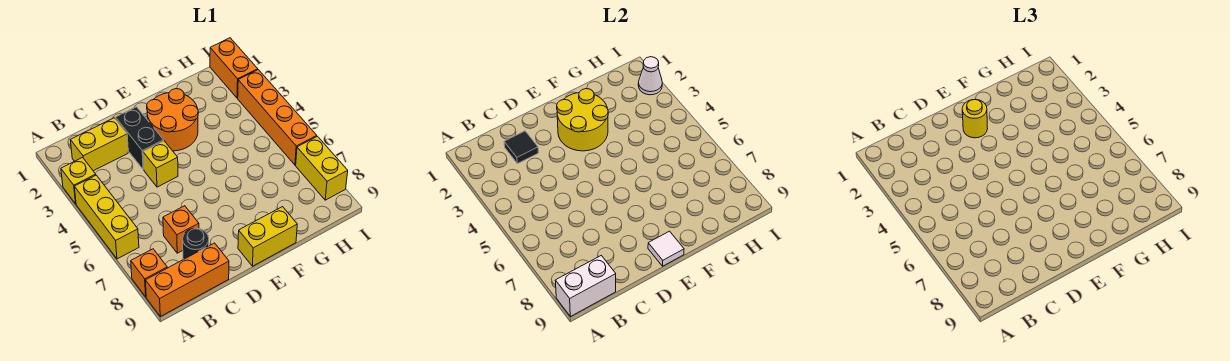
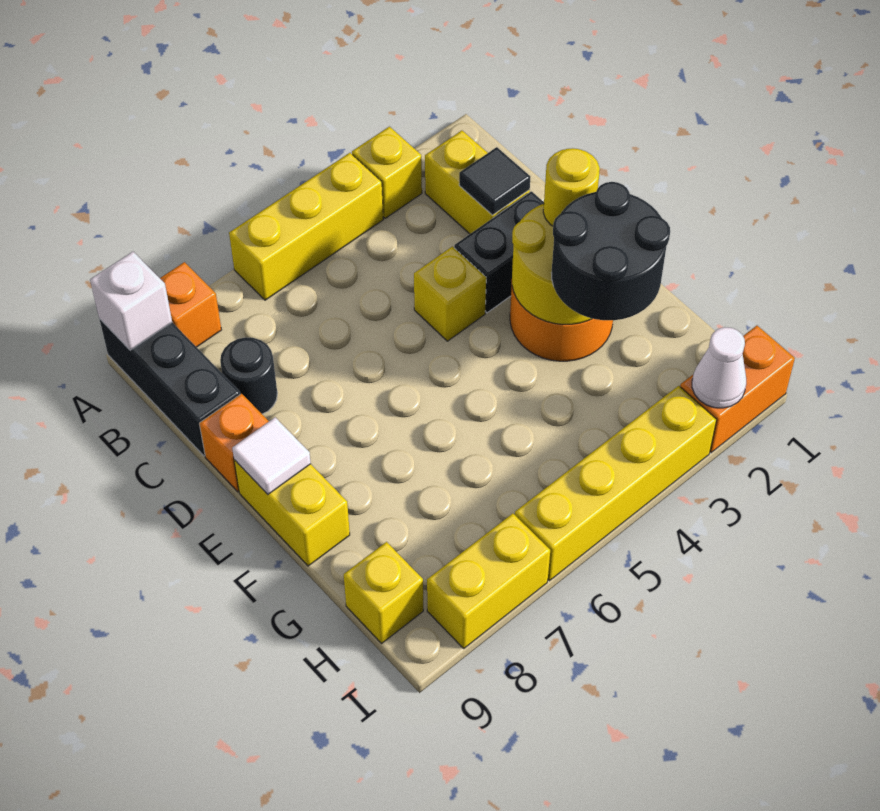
orange 1x3 brick [145,243,229,316] -> black 1x3 brick [99,319,240,456]
white 1x2 brick [555,256,616,316] -> white 1x1 brick [90,252,172,350]
orange 1x1 brick [163,206,199,253] -> orange 1x1 brick moved to [199,394,269,492]
none -> black 2x2 round brick [551,182,670,320]
none -> yellow 1x1 brick [344,542,423,643]
orange 1x4 brick [238,70,317,165] -> yellow 1x4 brick [515,386,716,581]

